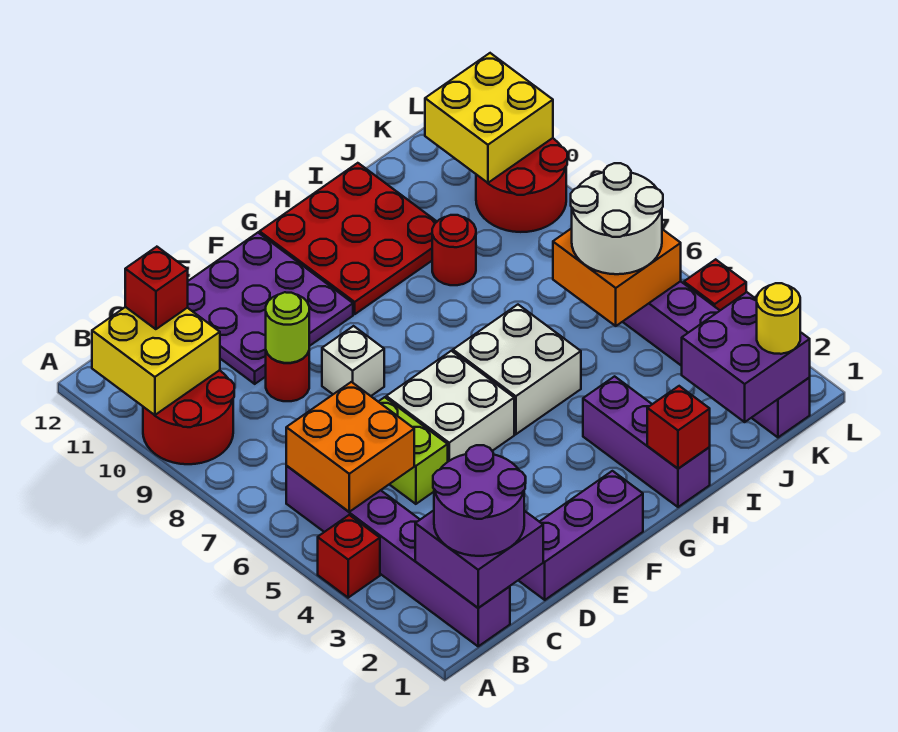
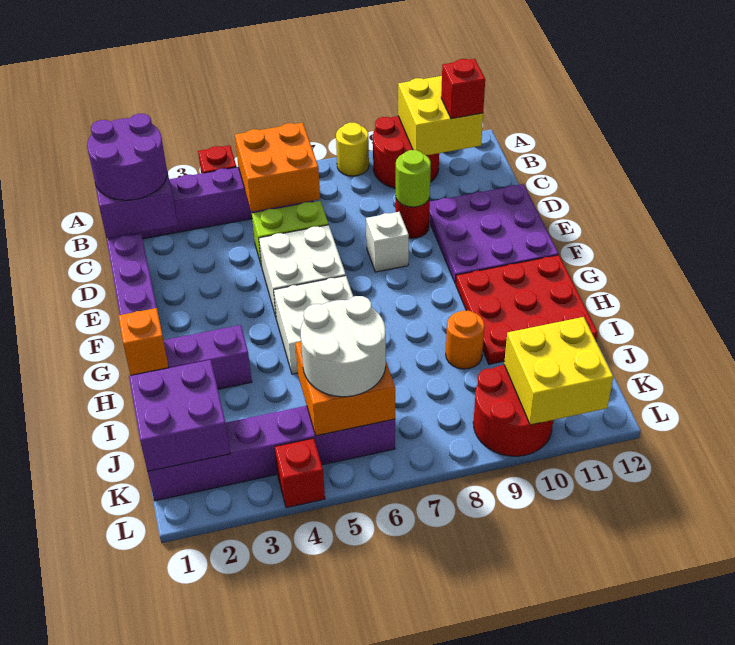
red 1x1 brick [647,386,710,469] -> orange 1x1 brick [118,308,169,375]
red 1x1 round brick [432,215,476,285] -> orange 1x1 round brick [446,311,484,369]
yellow 1x1 round brick [757,283,800,354] -> yellow 1x1 round brick moved to [336,123,369,176]

